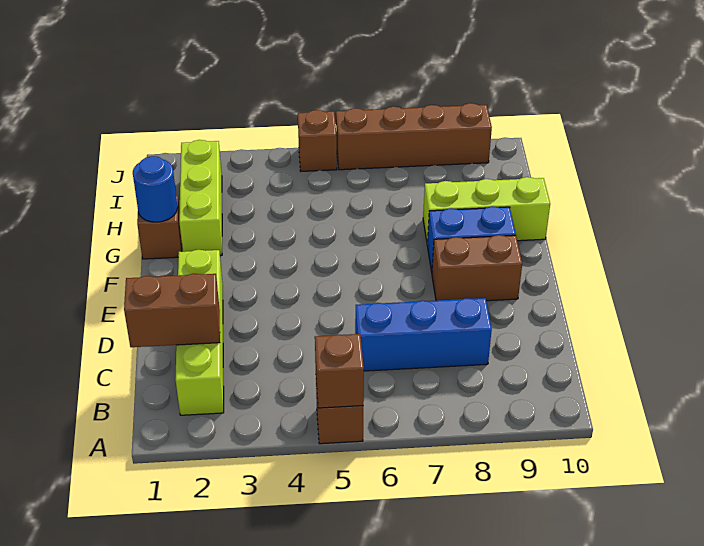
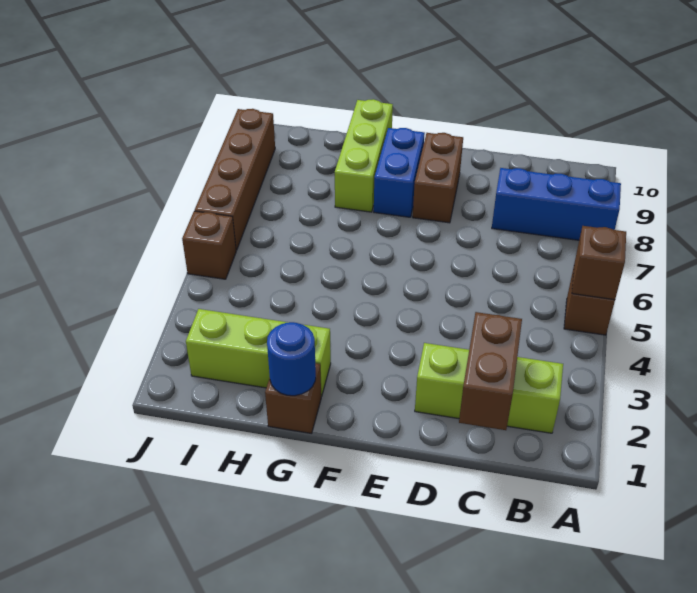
lime 1x4 brick [175,250,224,415] -> lime 1x3 brick [415,343,563,433]
blue 1x3 brick [355,298,492,371] -> blue 1x3 brick turned to [492,168,621,240]

